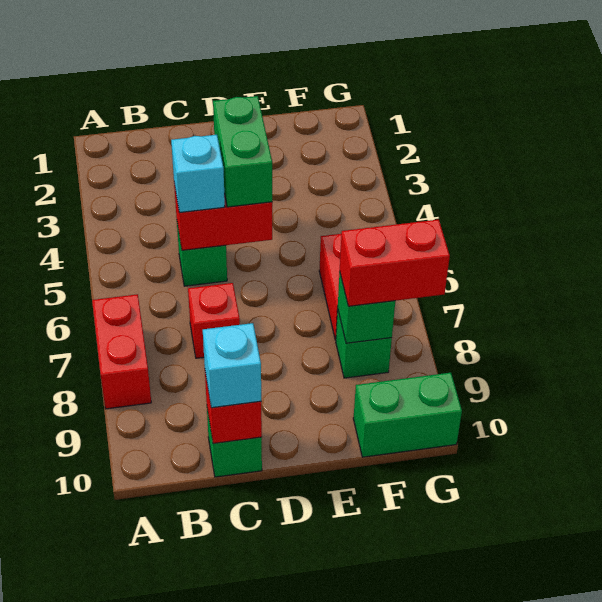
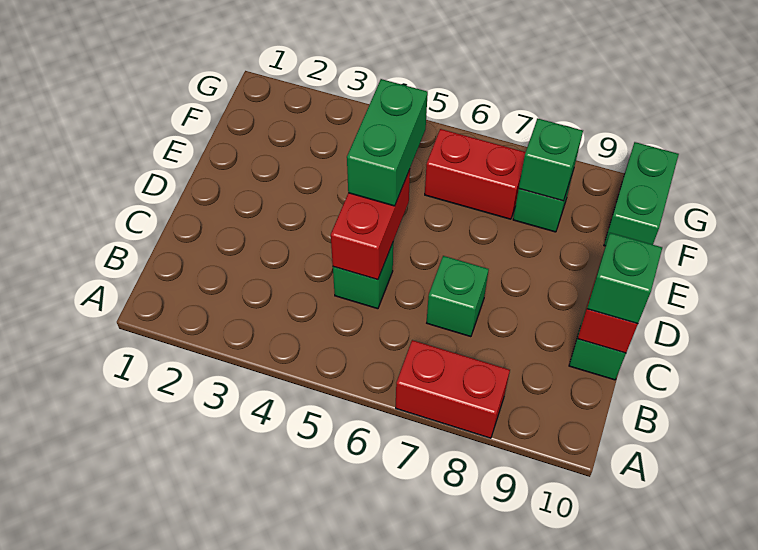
cyan 1x1 brick [171,135,225,213] -> none
red 1x1 brick [188,283,240,358] -> green 1x1 brick [427,256,489,337]
cyan 1x1 brick [203,323,261,408] -> green 1x1 brick [587,233,662,324]
green 1x2 brick [213,96,272,207] -> green 1x2 brick turned to [347,79,428,206]
red 1x2 brick [340,220,450,306] -> none

